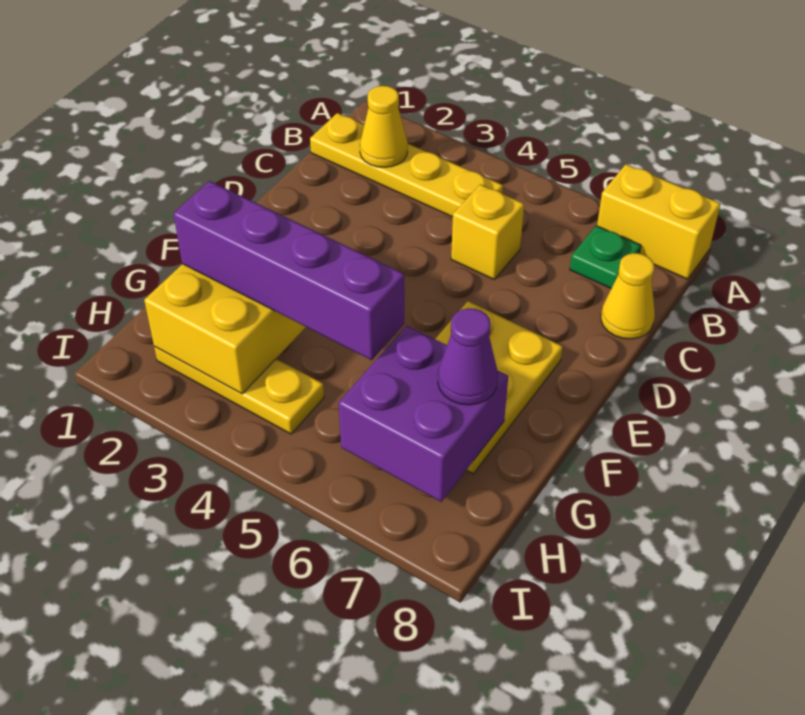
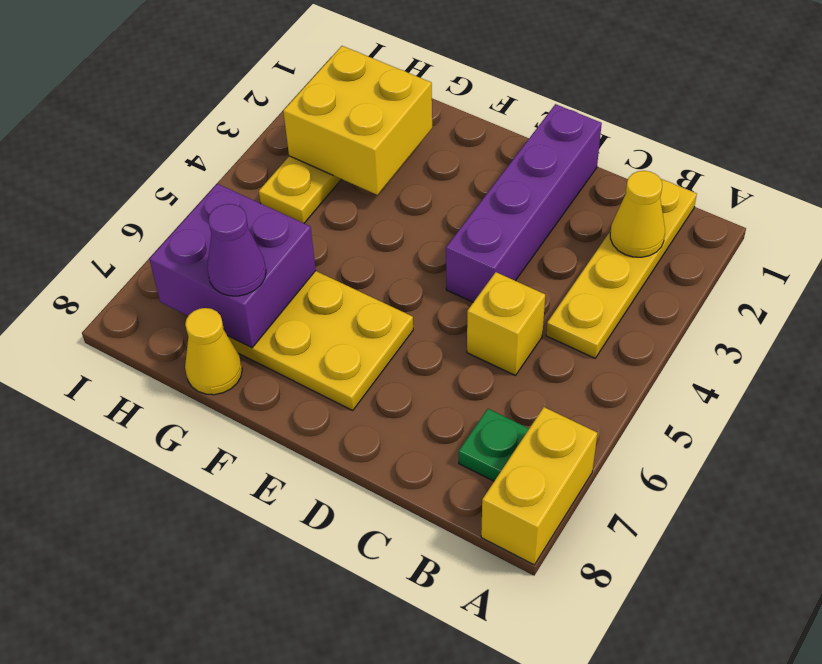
yellow 1x1 cone [601,253,655,339] -> yellow 1x1 cone moved to [185,308,242,395]
purple 1x4 brick [173,181,404,360] -> purple 1x4 brick moved to [446,104,602,302]

